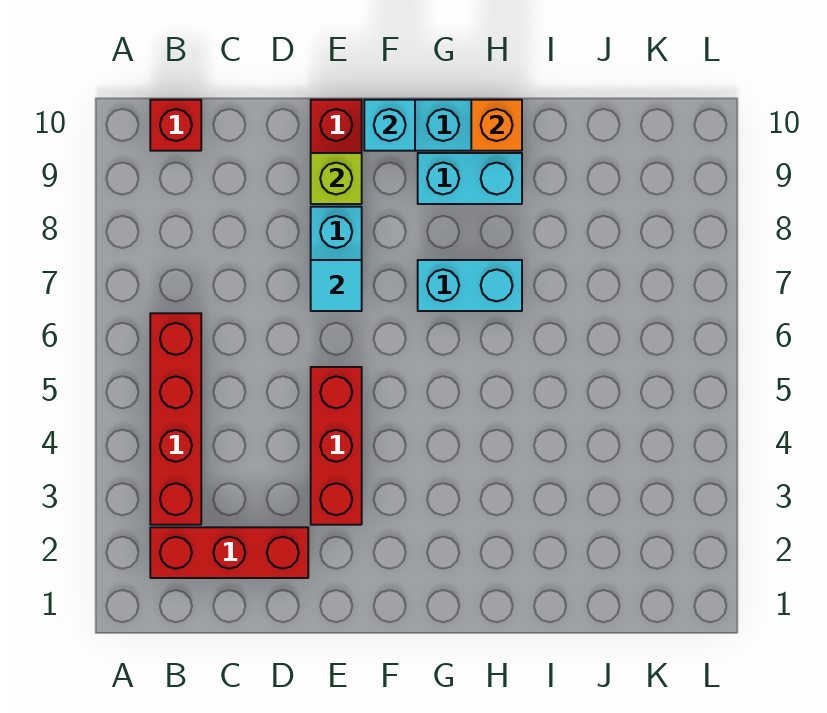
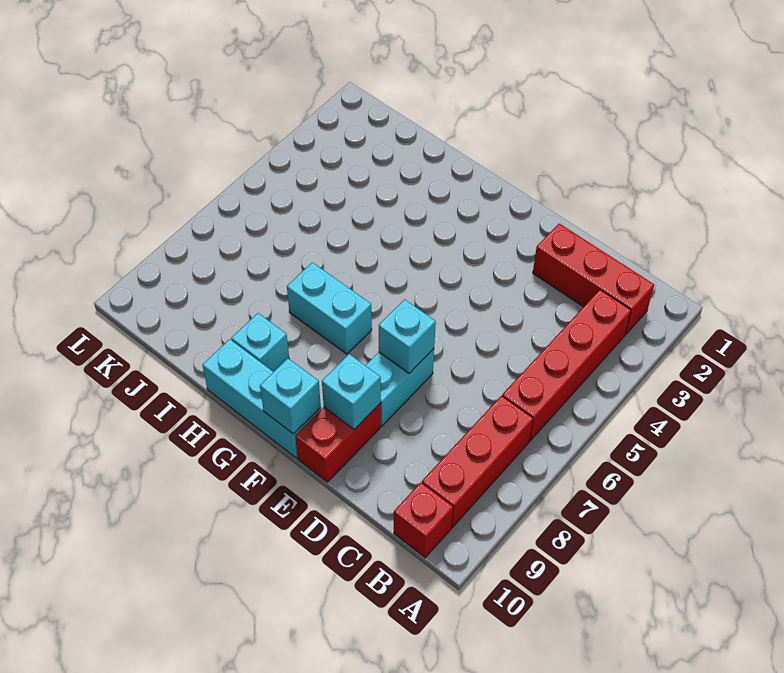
red 1x3 brick [311,367,362,525] -> red 1x3 brick moved to [422,396,533,527]
cyan 1x1 tile [311,260,362,311] -> cyan 1x1 brick [379,299,436,373]
lime 1x1 brick [311,153,362,204] -> cyan 1x1 brick [322,354,381,429]
cyan 1x2 brick [418,153,522,204] -> cyan 1x1 brick [231,313,289,372]
orange 1x1 brick [471,100,522,151] -> none

